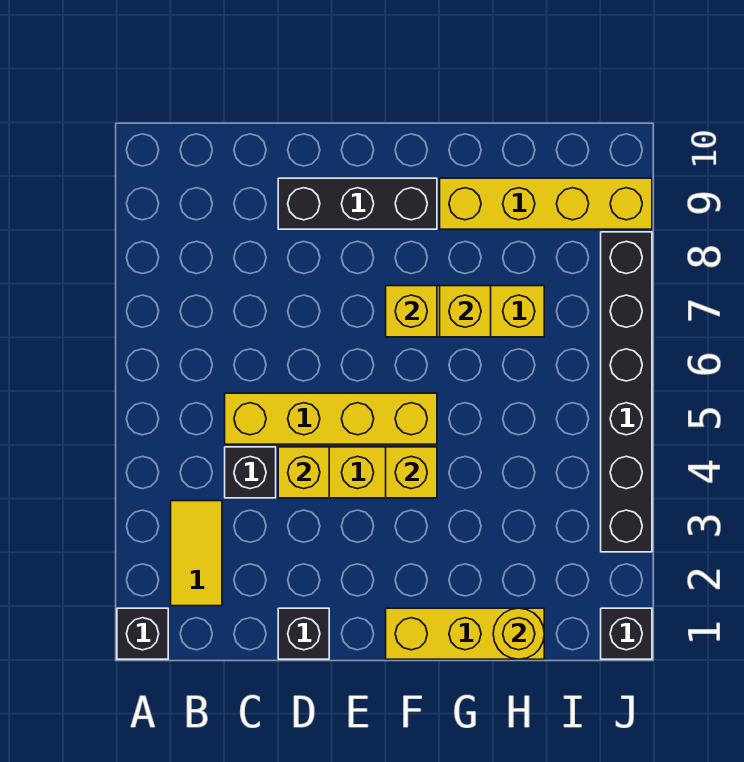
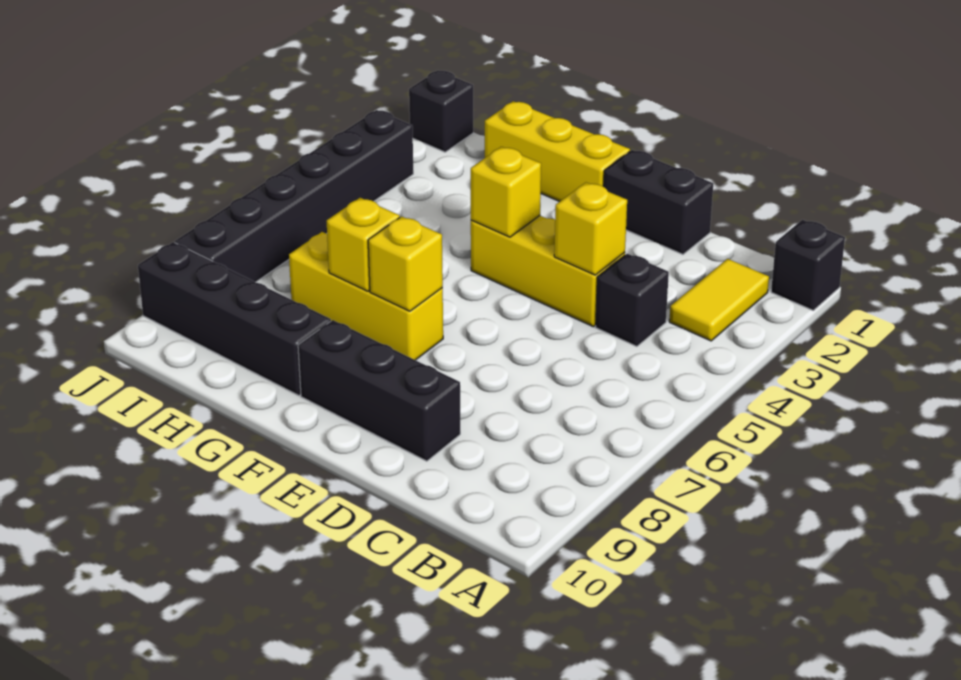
yellow 1x4 brick [225,393,437,444] -> none
black 1x1 brick [278,608,329,659] -> black 1x2 brick [604,150,713,254]
yellow 1x4 brick [440,178,652,229] -> black 1x4 brick [138,242,331,396]
yellow 1x1 round brick [493,608,544,659] -> none

